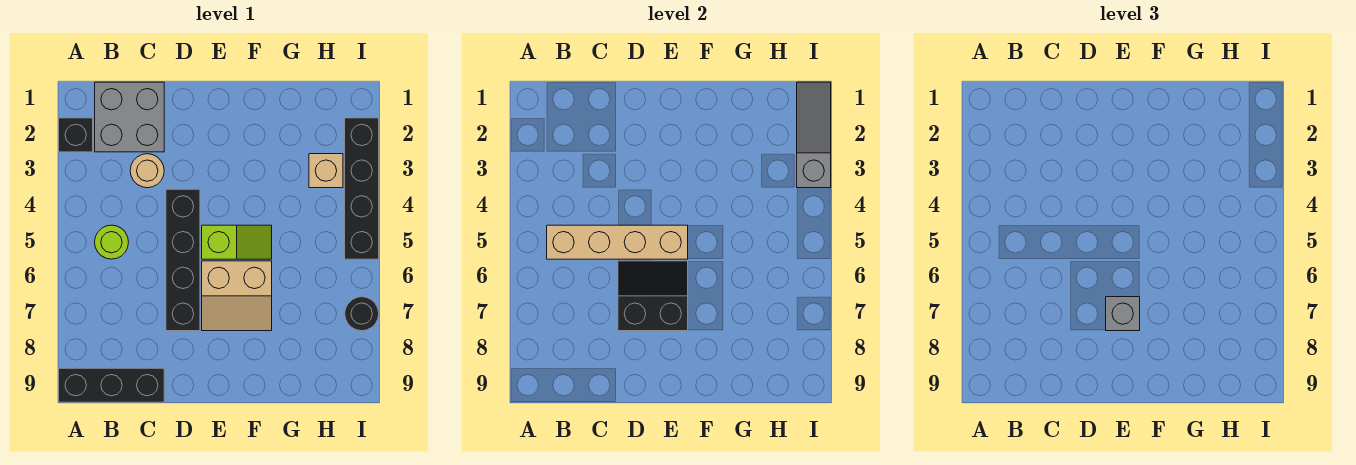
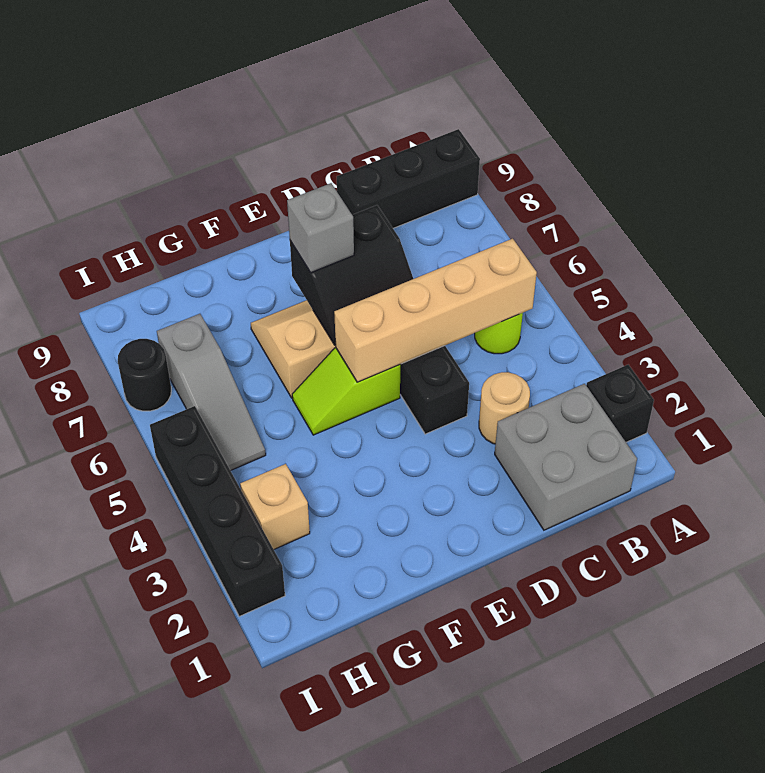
grey 1x3 slope [797,82,831,188] -> grey 1x3 slope moved to [157,314,266,471]

